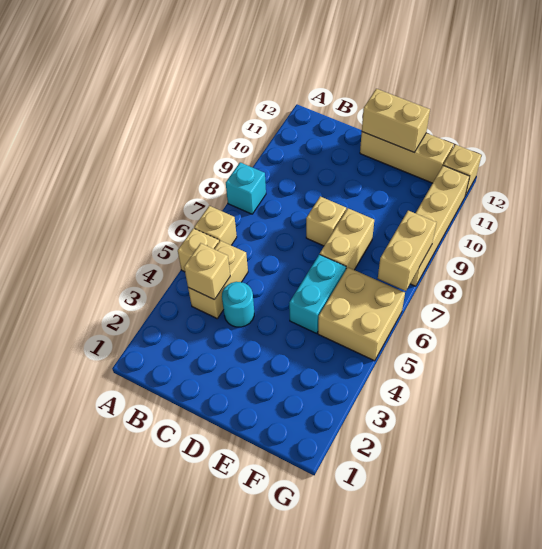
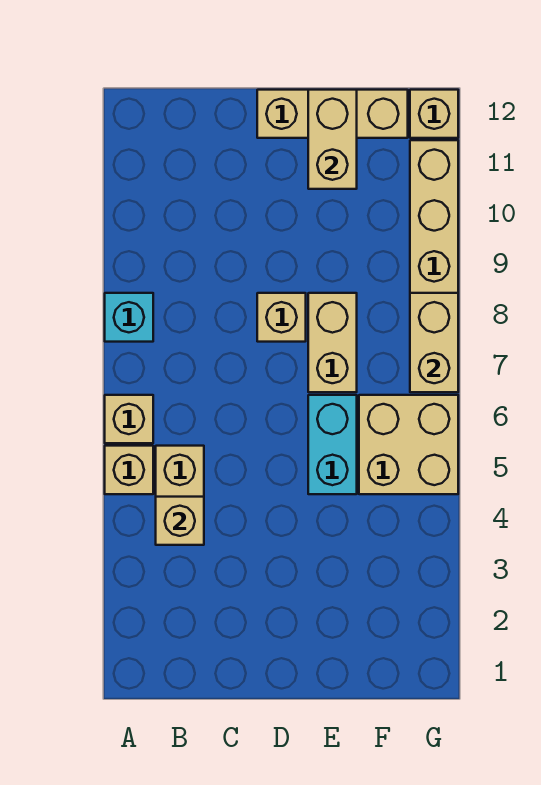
cyan 1x1 round brick [222,282,254,327] -> none
tan 1x2 brick [362,89,430,152] -> tan 1x2 brick turned to [308,90,357,189]

